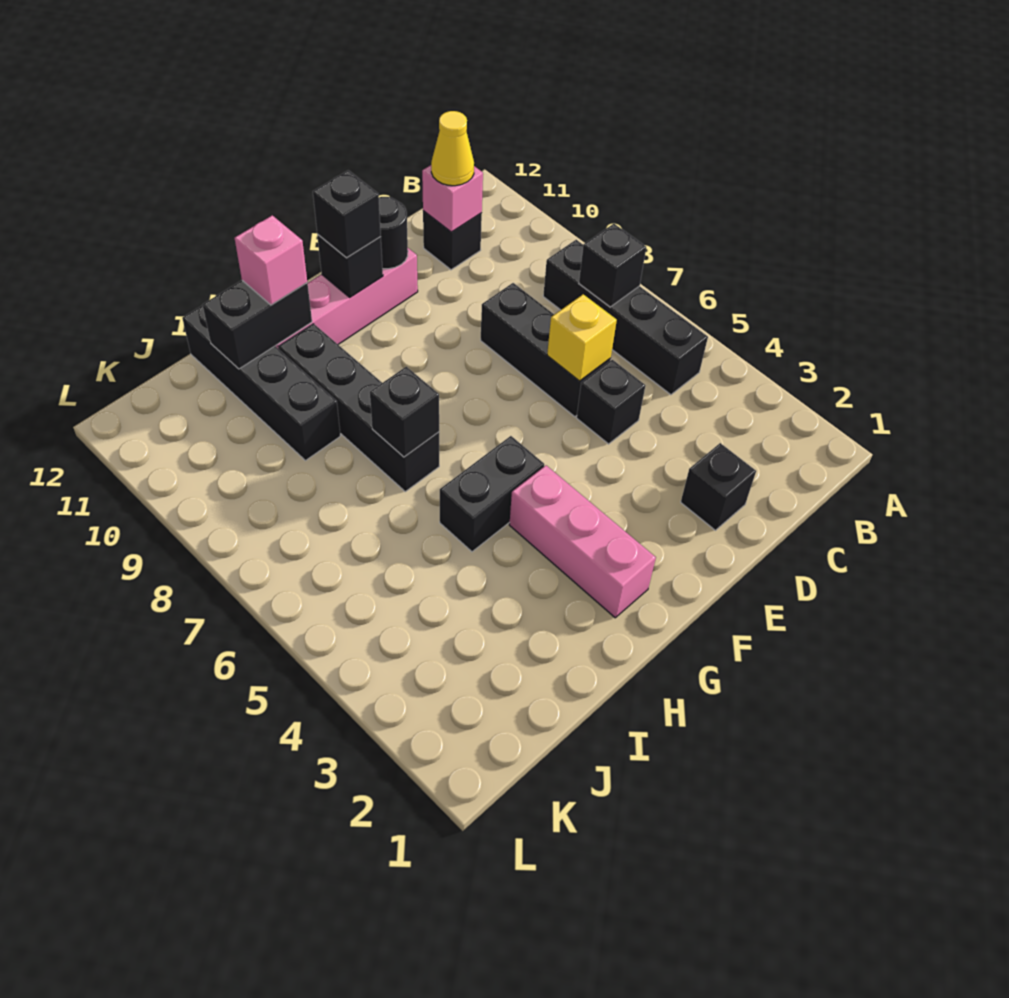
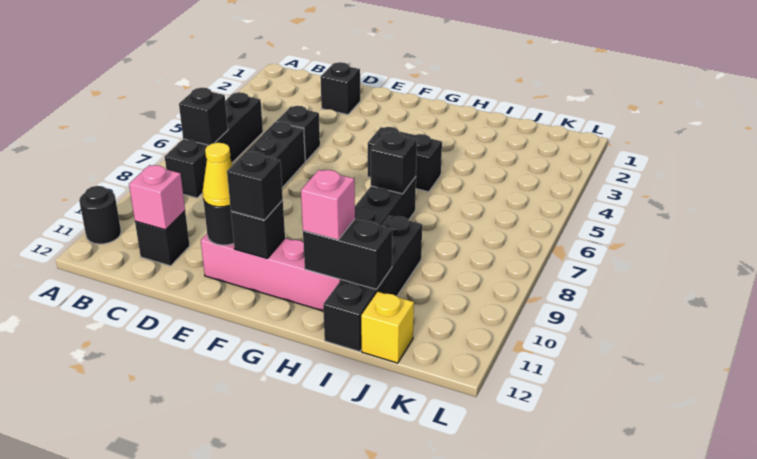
none -> black 1x1 round brick [79,186,121,244]
yellow 1x1 cone [431,111,474,186] -> yellow 1x1 cone moved to [203,143,232,207]
yellow 1x1 brick [547,294,617,381] -> yellow 1x1 brick moved to [361,292,414,363]
pink 1x3 brick [509,466,656,618] -> none

